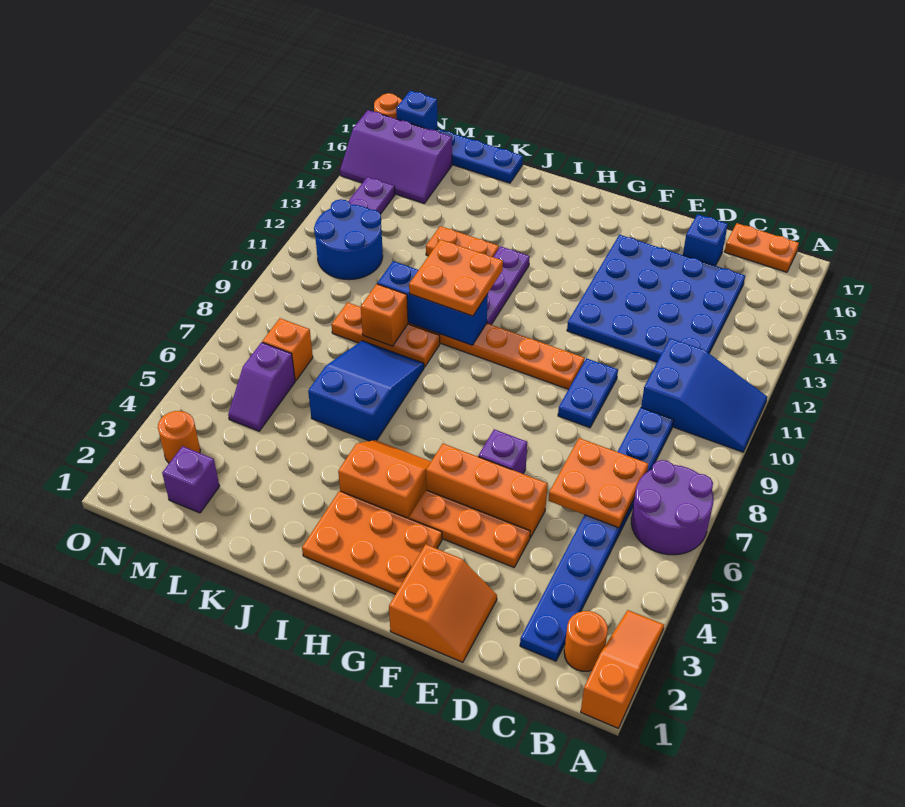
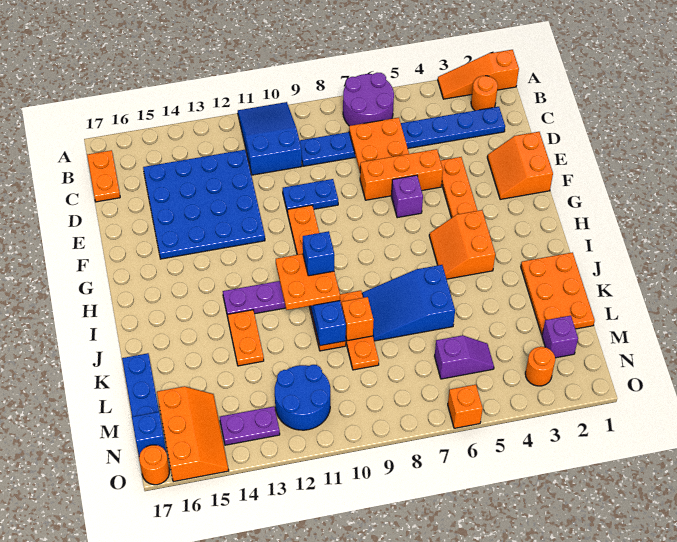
blue 1x1 brick [683,214,728,266] -> blue 1x1 brick moved to [303,231,334,276]
orange 2x2 slope [389,544,497,662] -> orange 2x2 slope turned to [487,132,553,200]
orange 1x3 brick [426,444,547,538] -> orange 1x3 brick turned to [360,149,443,200]
orange 2x3 plate [302,491,442,594] -> orange 2x3 plate moved to [521,252,595,335]
orange 1x1 brick [262,318,313,381] -> orange 1x1 brick moved to [448,385,483,428]
purple 2x3 slope [340,110,452,203] -> orange 2x3 slope [157,386,229,482]

